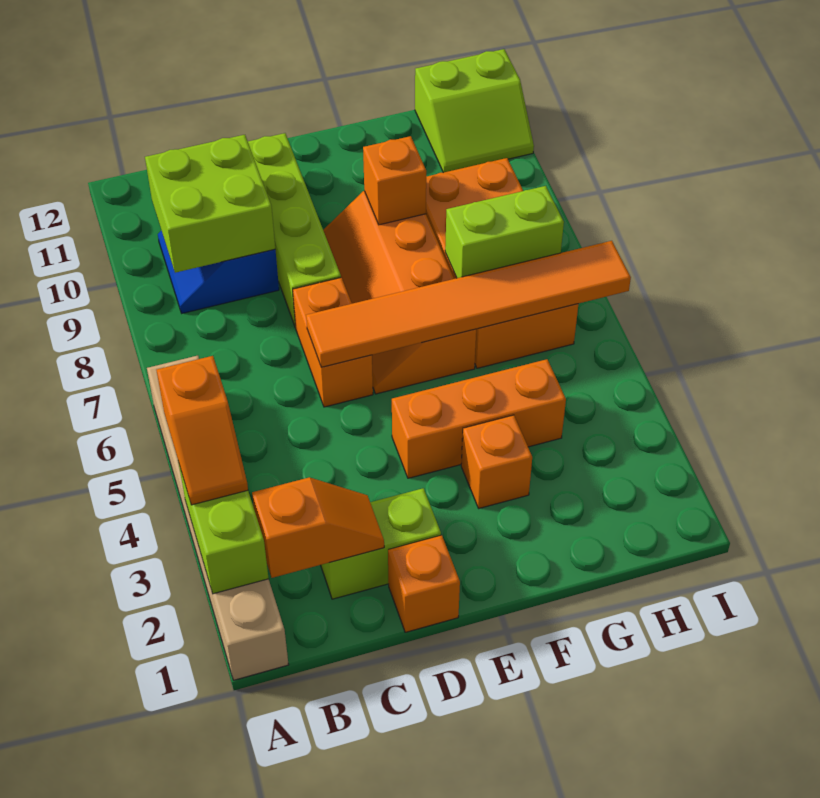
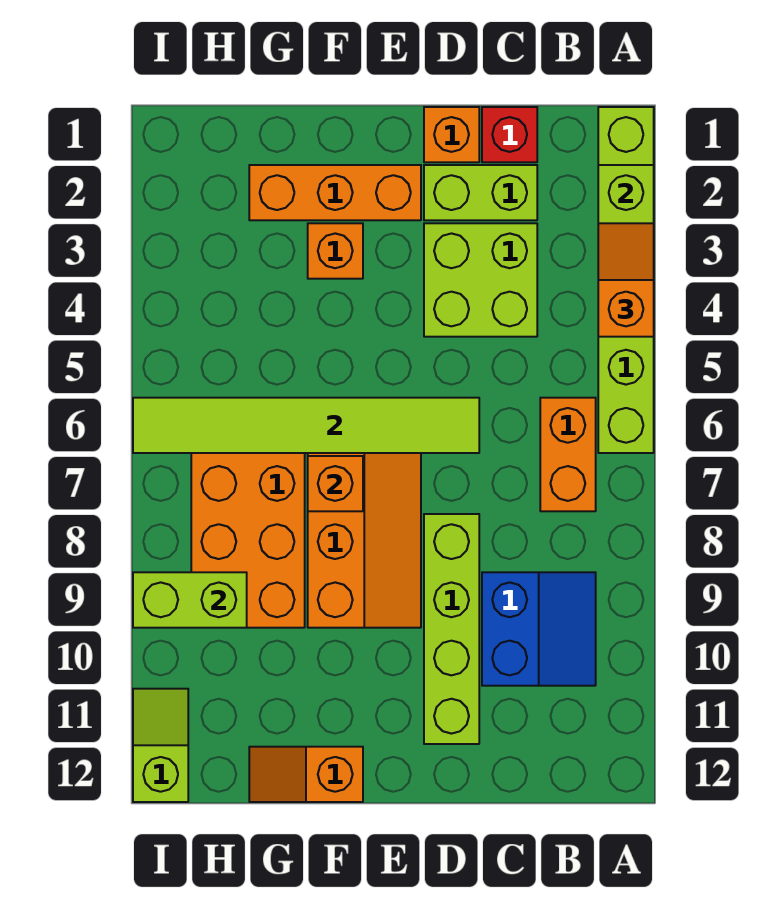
tan 1x6 brick [147,356,289,680] -> lime 1x6 brick [598,107,654,453]
orange 1x2 slope [252,477,384,578] -> orange 1x2 slope moved to [249,747,363,802]
lime 2x2 brick [145,135,275,273] -> lime 2x2 brick moved to [424,223,537,337]
none -> red 1x1 brick [482,107,537,162]
orange 1x2 brick [293,278,373,407] -> orange 1x2 brick moved to [540,398,596,511]
orange 1x6 tile [306,241,631,367] -> lime 1x6 tile [133,398,479,453]
orange 1x3 brick [392,359,566,478] -> orange 1x3 brick moved to [249,165,421,220]
orange 1x1 brick [363,136,426,225] -> orange 1x1 brick moved to [308,456,363,511]
lime 1x2 brick [445,186,564,278] -> lime 1x2 brick moved to [133,572,247,628]
lime 2x2 slope [415,49,534,173] -> lime 1x2 slope [133,689,188,802]

